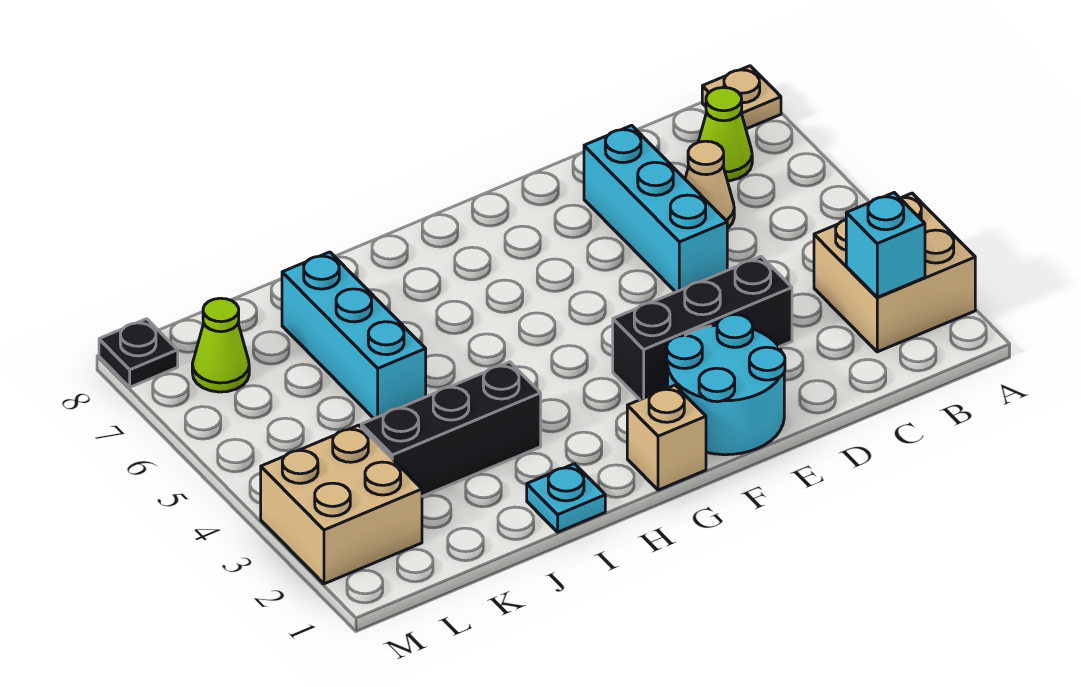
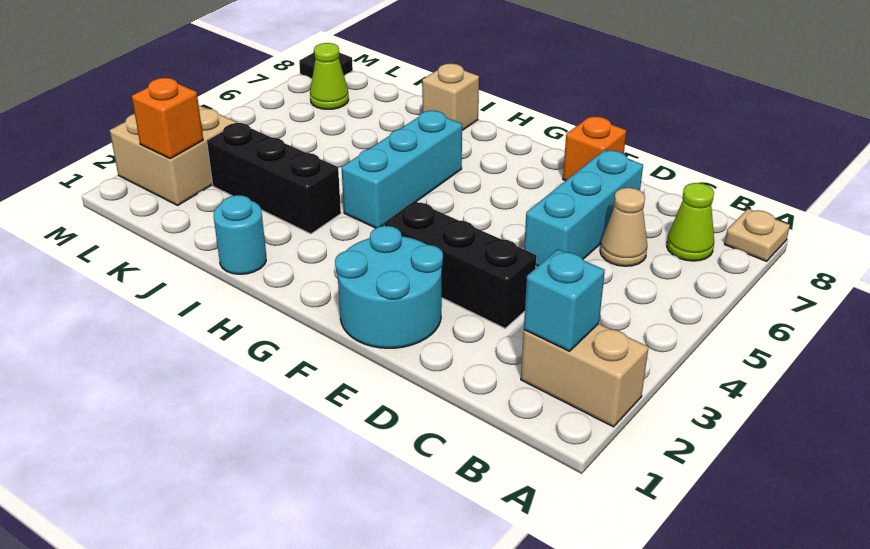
tan 2x2 brick [814,193,975,352] -> tan 1x2 brick [521,324,649,427]
none -> orange 1x1 brick [563,117,626,181]
tan 1x1 brick [627,385,706,490] -> tan 1x1 brick moved to [422,64,479,130]
cyan 1x1 plate [527,464,605,532] -> cyan 1x1 round brick [214,195,266,274]
cyan 1x3 brick [282,252,426,418] -> cyan 1x3 brick moved to [342,111,462,228]
none -> orange 1x1 brick [132,78,203,159]

